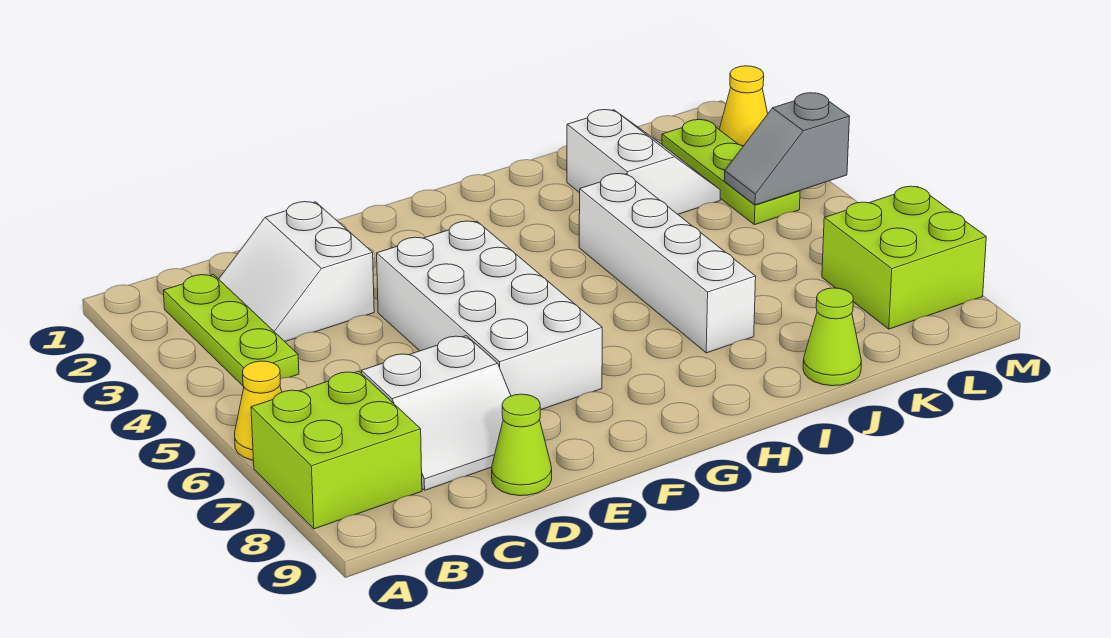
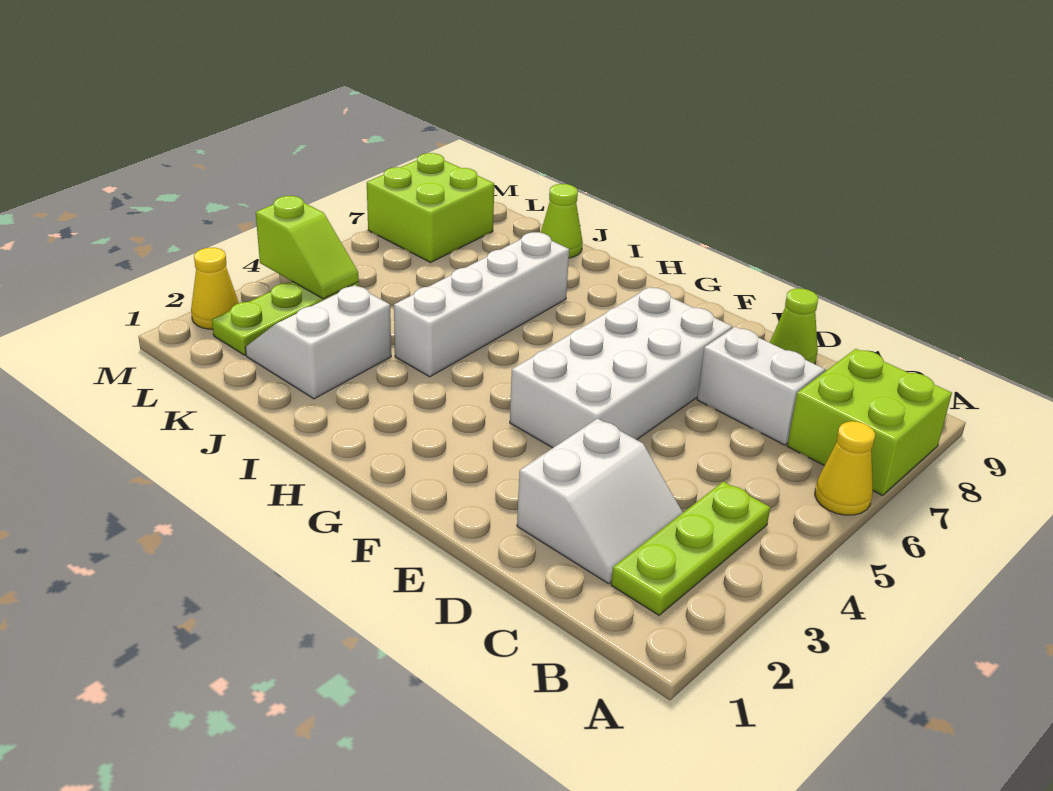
grey 1x2 slope [724,93,850,205] -> lime 1x2 slope [256,196,359,299]

